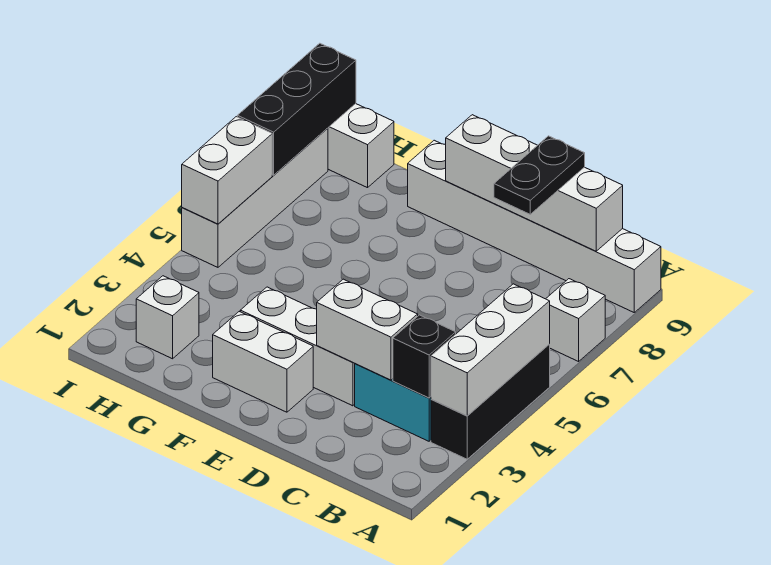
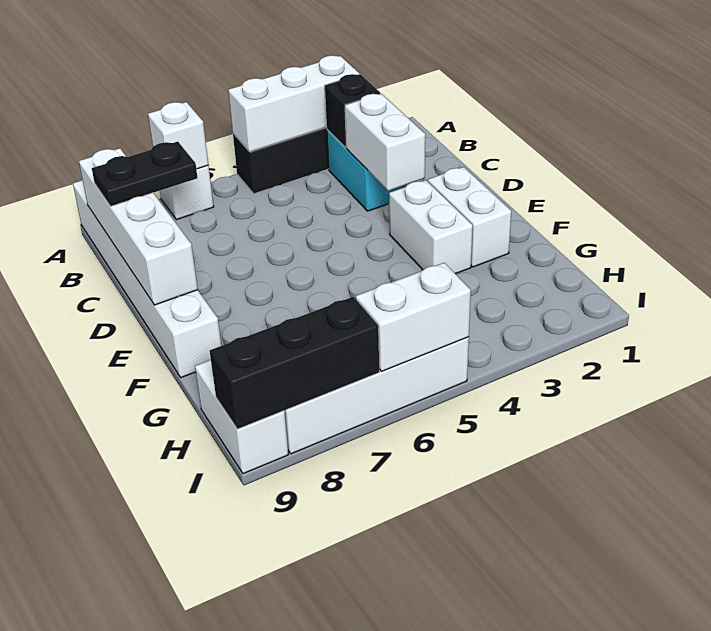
white 1x3 brick [240,287,355,406] -> white 1x2 brick [389,180,473,274]
white 1x1 brick [136,276,199,359] -> white 1x1 brick moved to [148,102,208,169]

